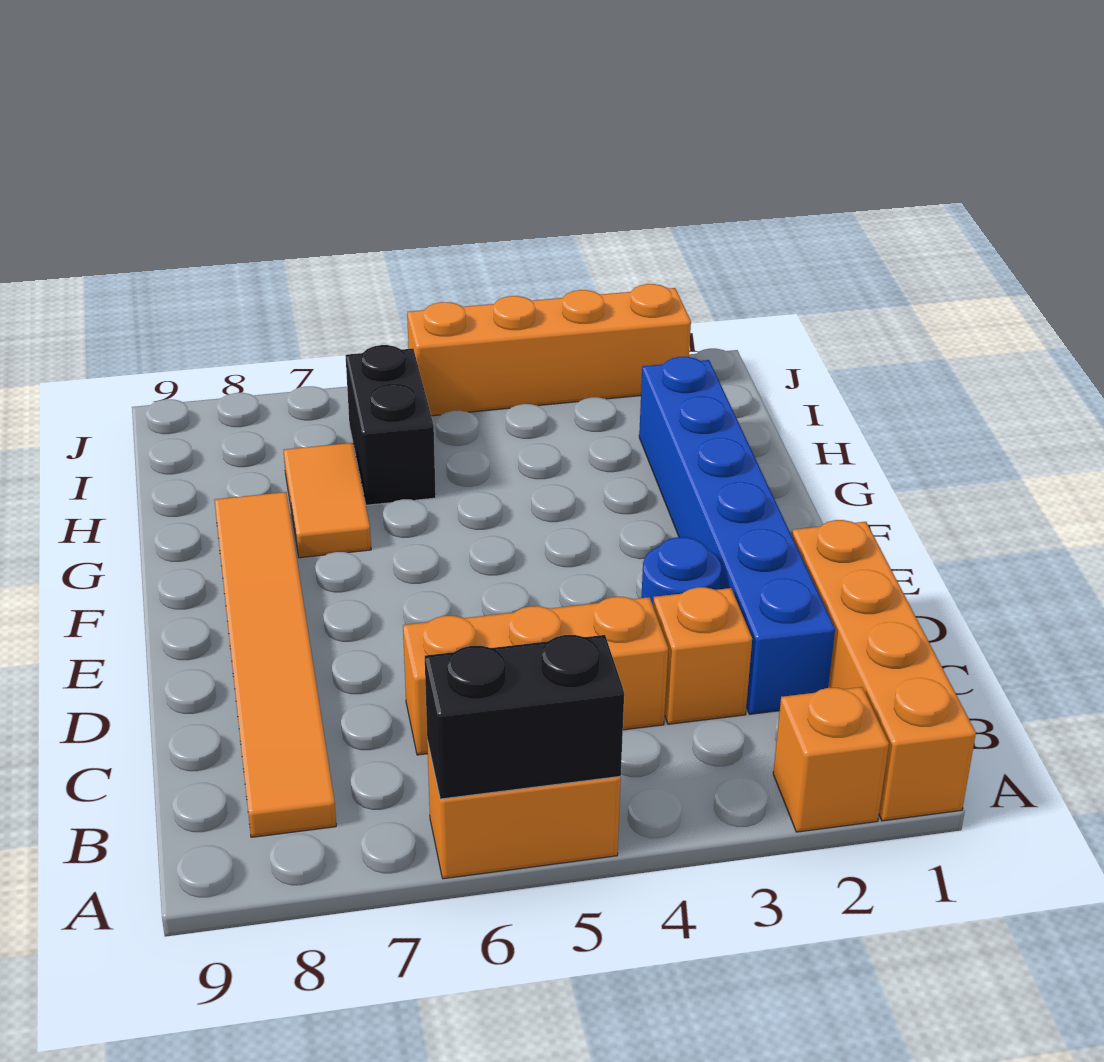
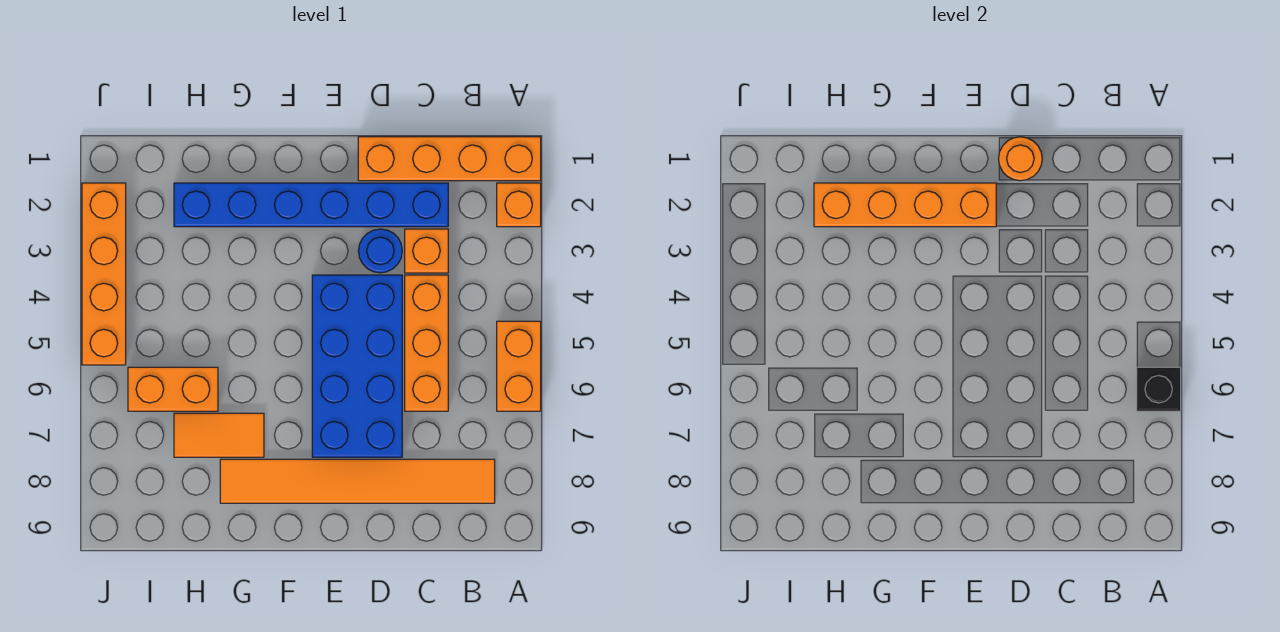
black 1x2 brick [425,635,624,799] -> black 1x1 brick [1137,367,1181,411]
none -> orange 1x1 round brick [998,137,1042,181]
none -> blue 2x4 brick [312,275,402,457]
none -> orange 1x4 brick [814,183,996,227]
black 1x2 brick [346,345,436,505] -> orange 1x2 brick [128,367,218,411]

